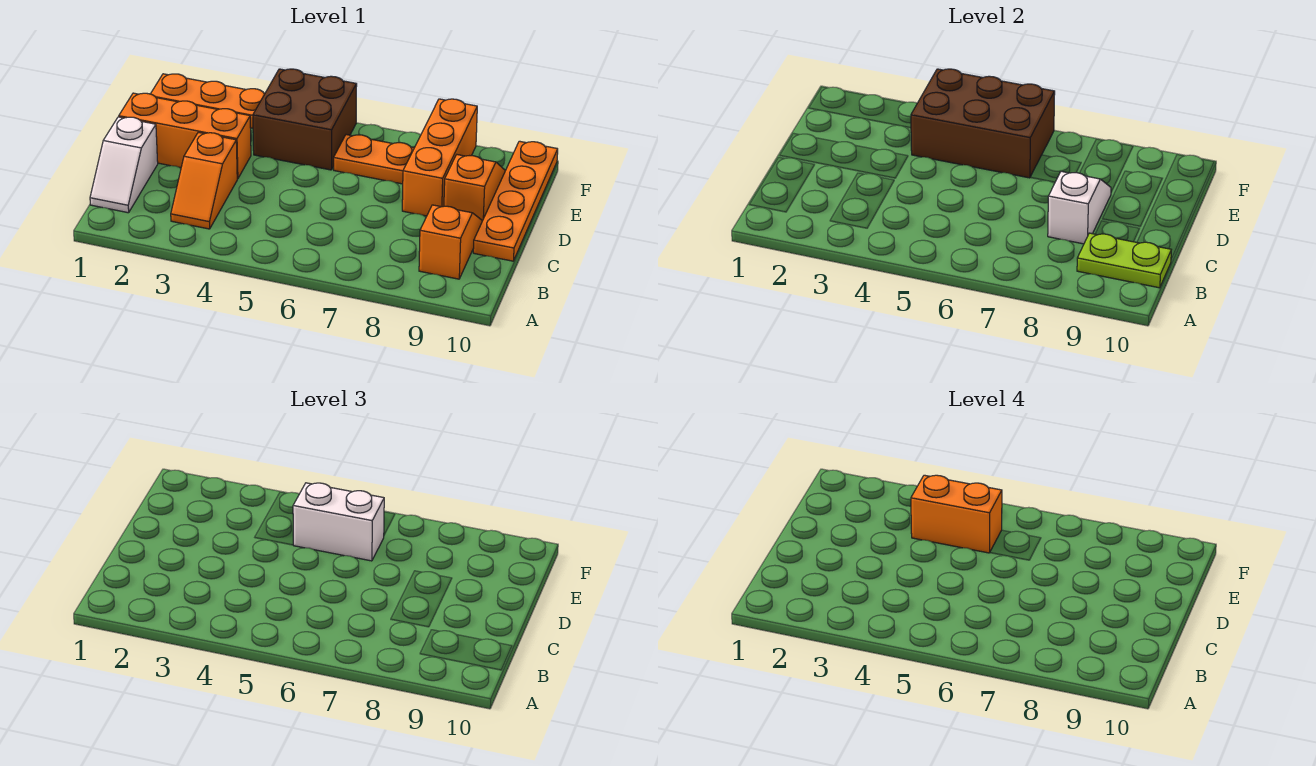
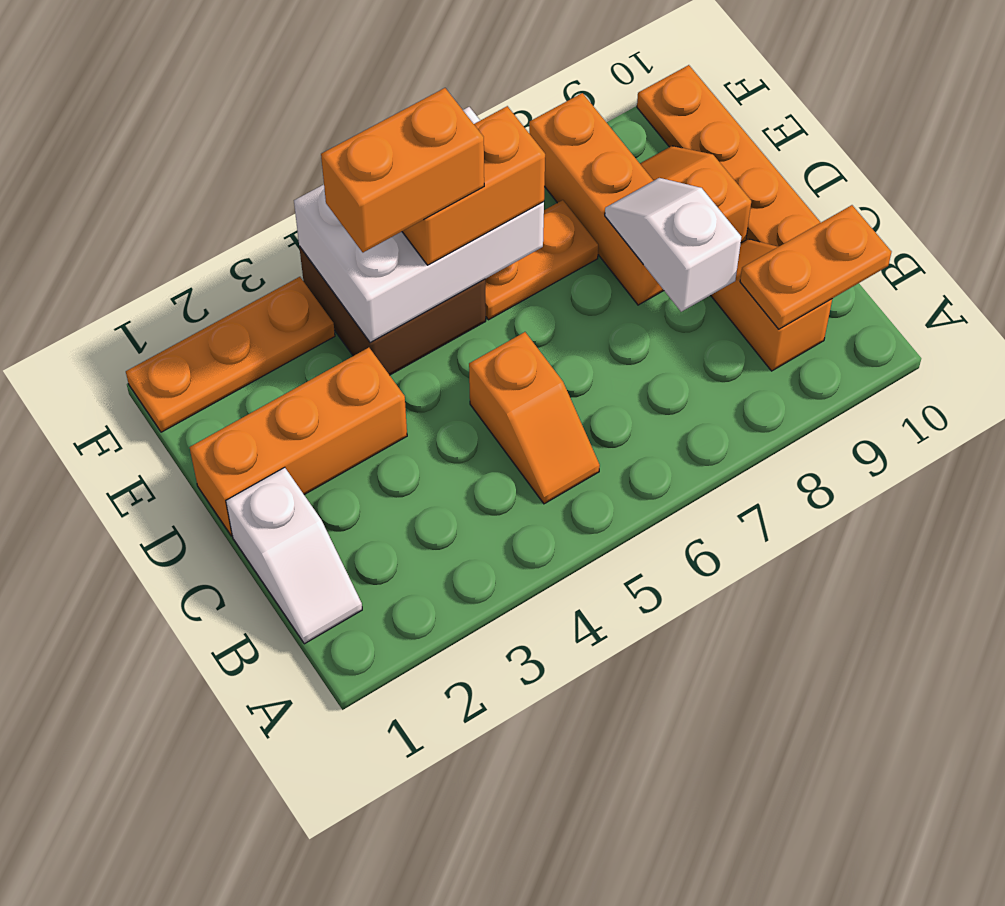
orange 1x2 slope [171,132,237,229] -> orange 1x2 slope moved to [469,332,600,504]
lime 1x2 plate [1077,233,1171,288] -> orange 1x2 plate [740,205,892,329]
brown 2x3 brick [911,69,1055,178] -> white 2x3 brick [294,107,544,343]
white 1x2 brick [293,483,384,561] -> orange 1x2 brick [402,106,545,265]

